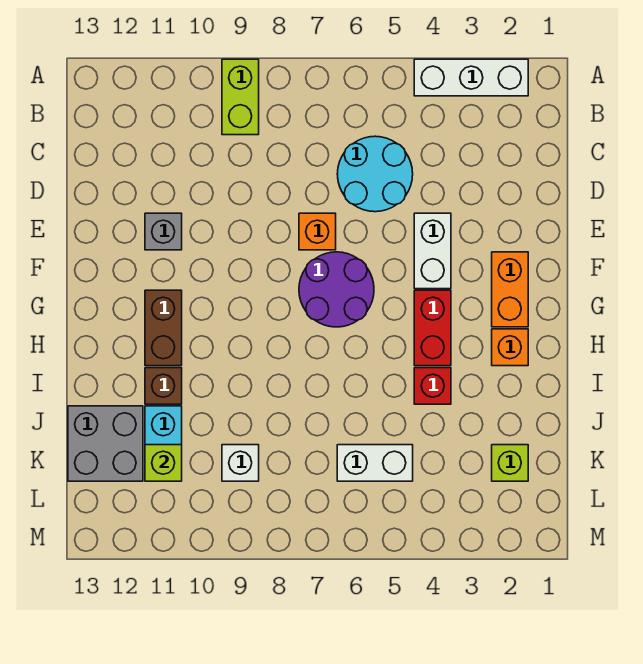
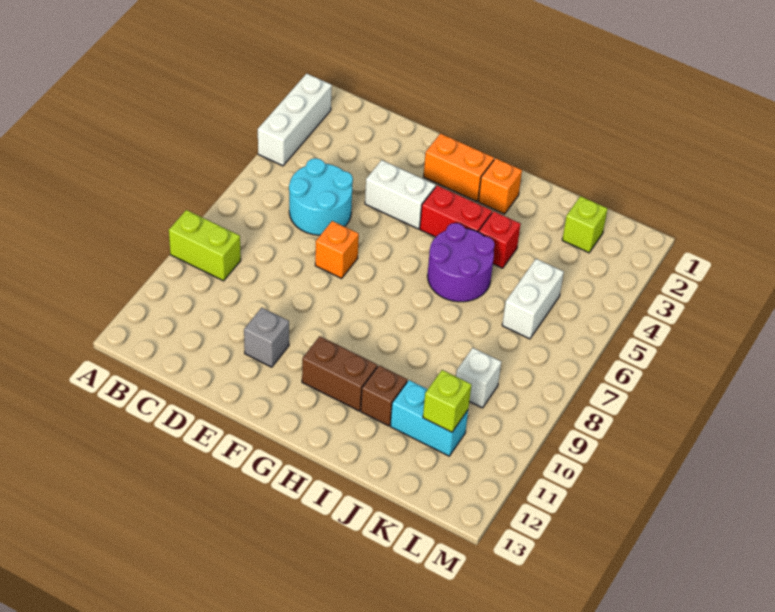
purple 2x2 round brick [299,252,374,327] -> purple 2x2 round brick moved to [428,223,495,302]
grey 2x2 brick [68,406,143,481] -> none

